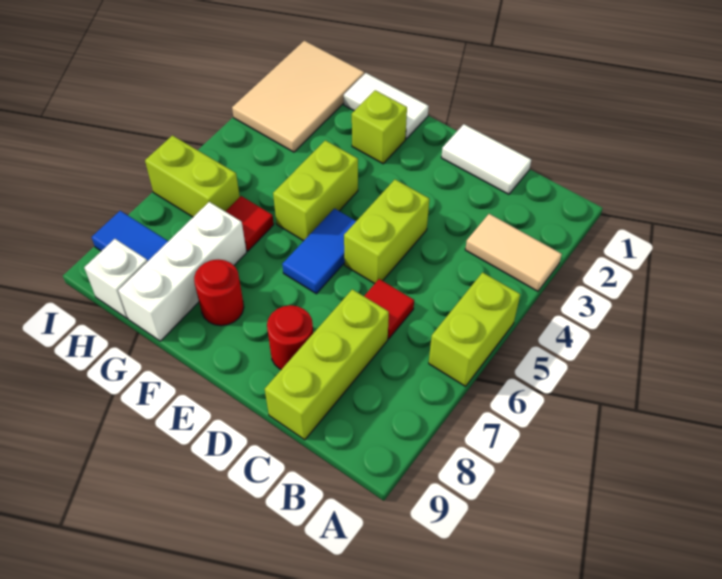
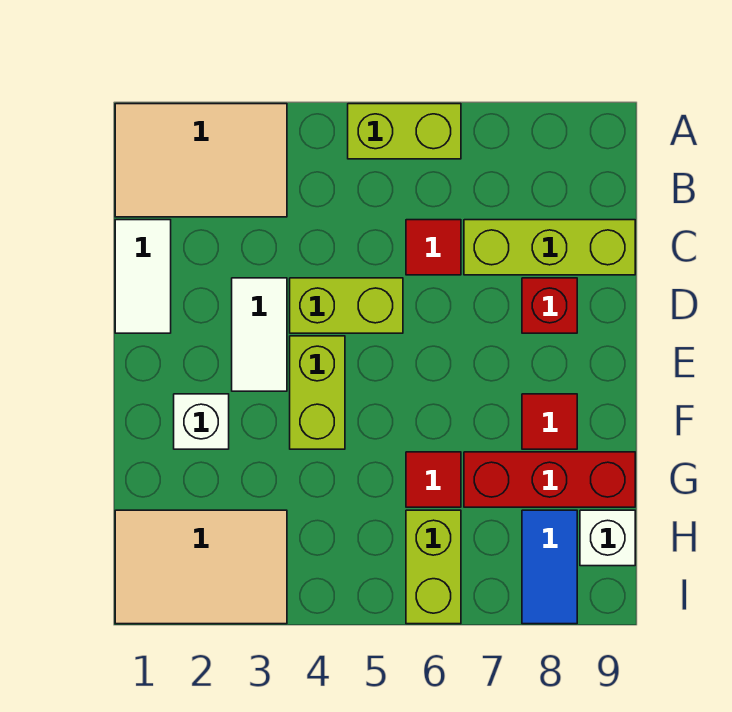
tan 1x2 tile [465,214,562,291] -> tan 2x3 tile [115,104,287,217]
red 1x1 round brick [267,305,313,369] -> red 1x1 brick [522,278,577,333]
blue 1x2 tile [282,209,356,294] -> none
white 1x2 tile [344,73,429,139] -> white 1x2 tile moved to [232,278,287,391]
lime 1x1 brick [352,90,407,164] -> white 1x1 brick [174,394,229,449]
lime 1x2 brick [273,140,358,241] -> lime 1x2 brick turned to [290,336,345,449]
red 1x1 round brick [194,259,244,326] -> red 1x1 tile [522,394,577,449]
white 1x3 brick [118,202,247,341] -> red 1x3 brick [464,452,635,507]

